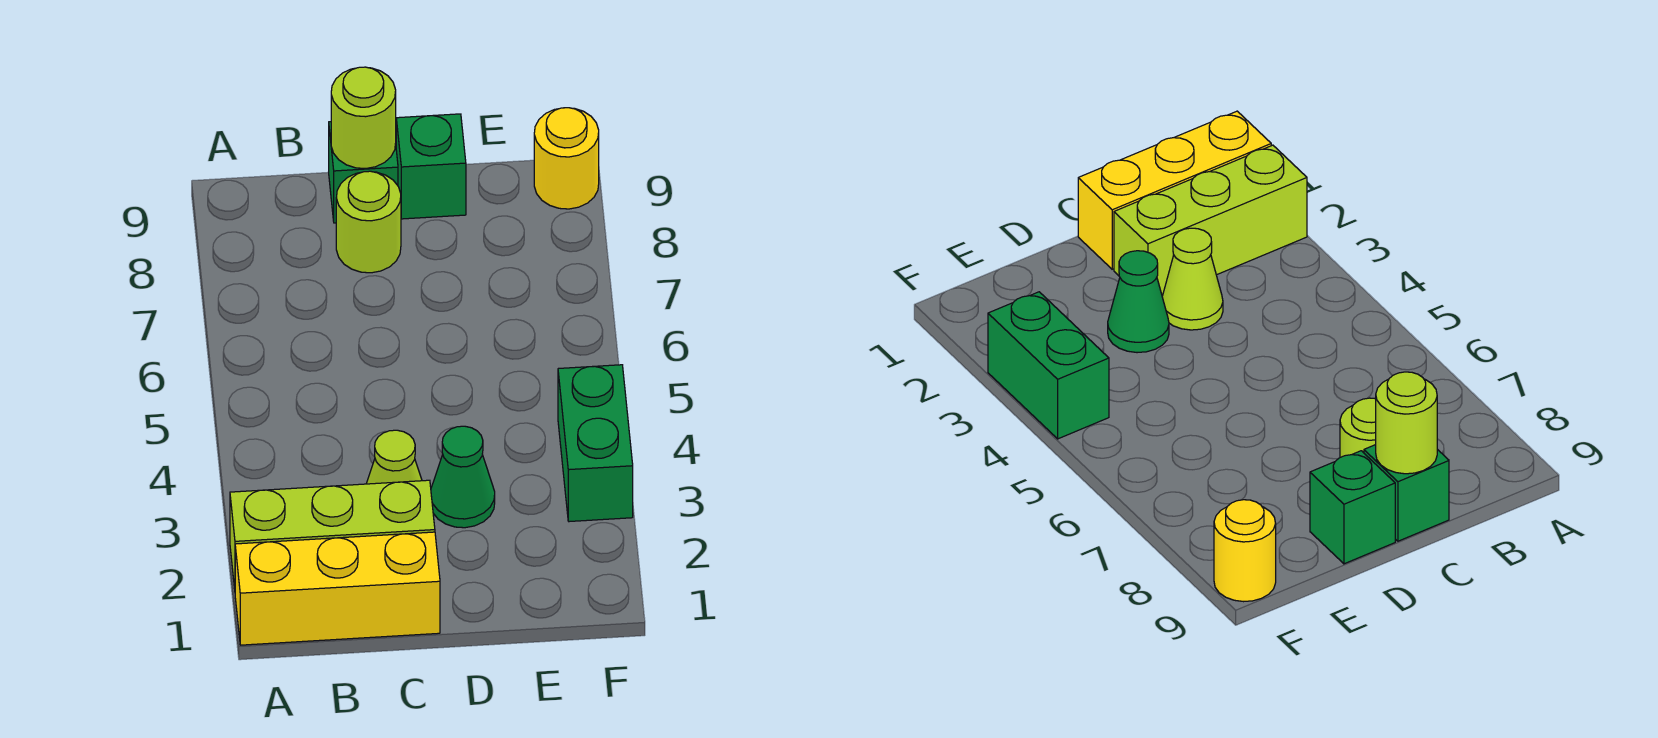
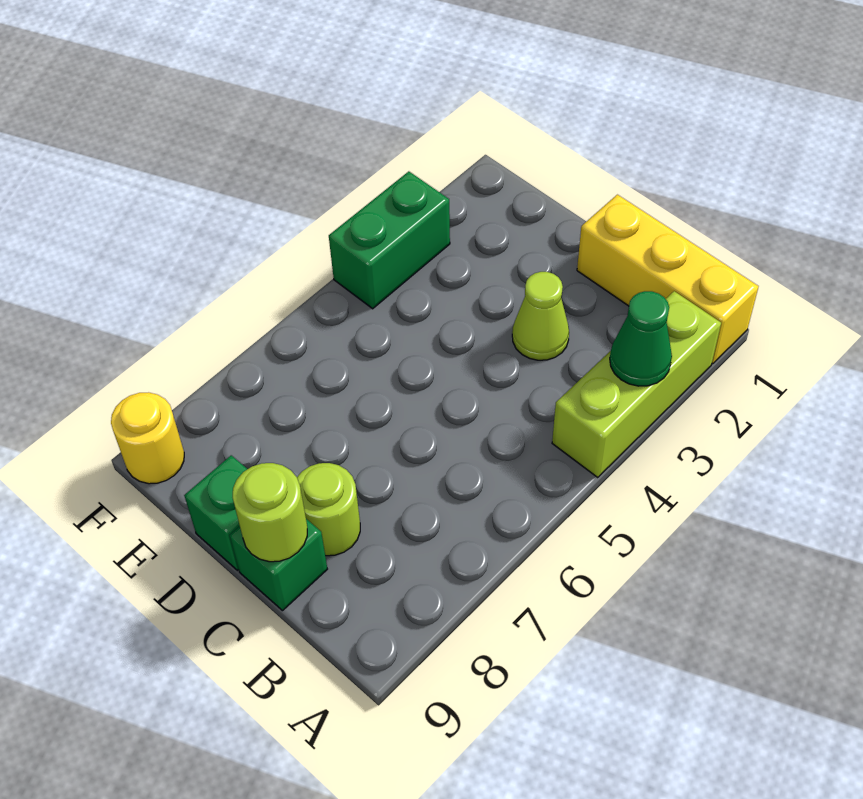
lime 1x3 brick [230,480,435,589] -> lime 1x3 brick turned to [552,291,721,478]
green 1x1 cone [431,426,495,528] -> green 1x1 cone moved to [610,291,672,386]

